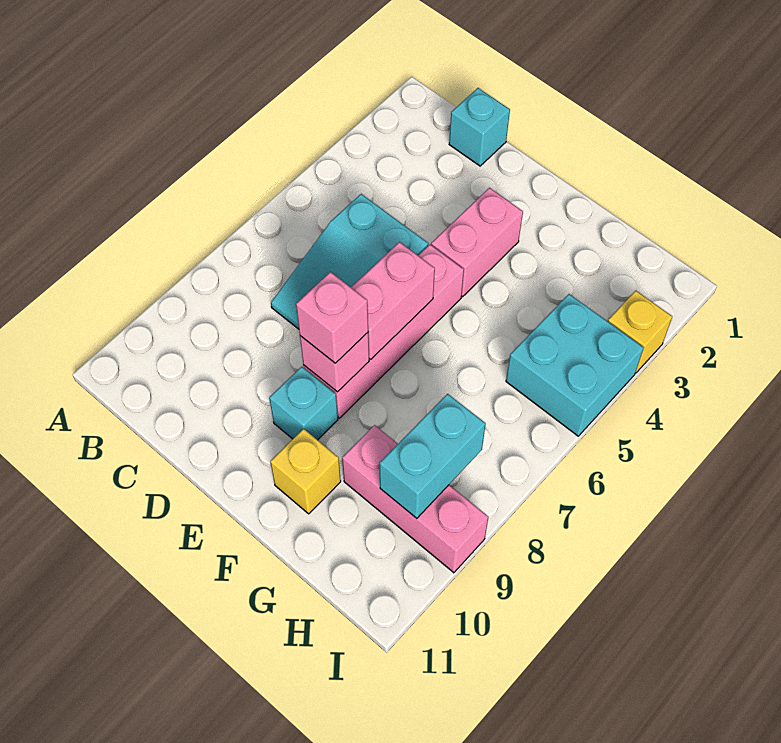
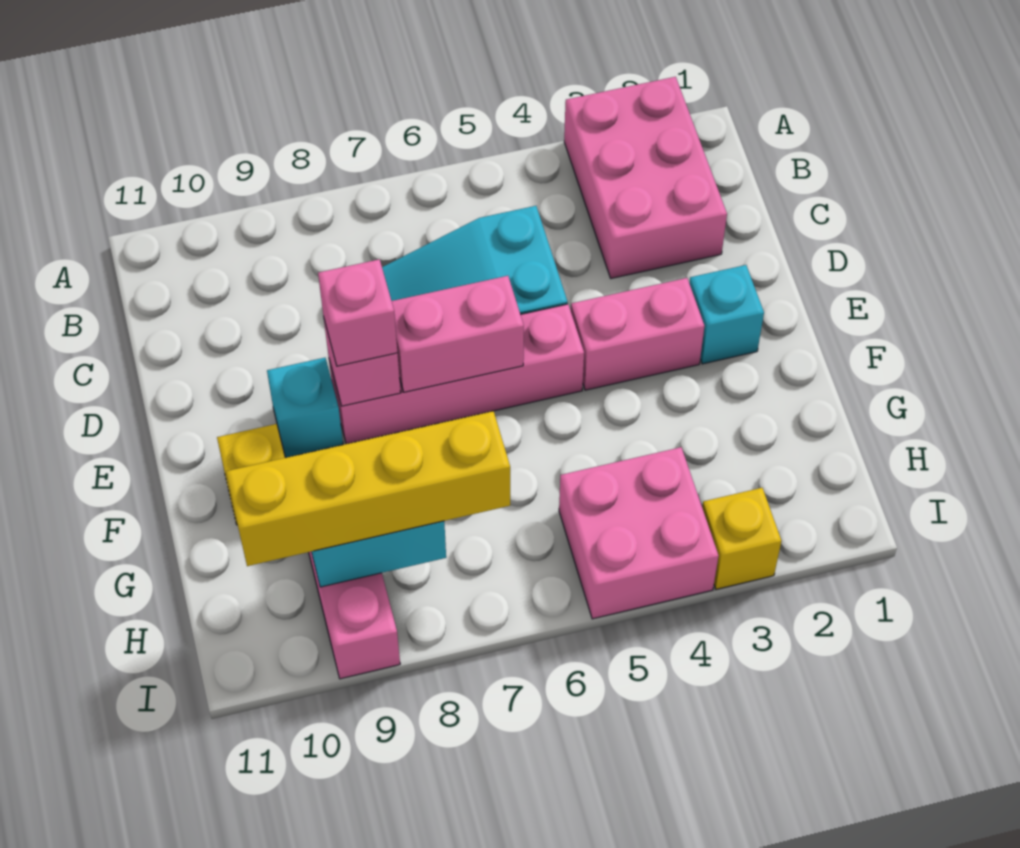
none -> pink 2x3 brick [564,77,727,278]
cyan 1x1 brick [449,88,510,166] -> cyan 1x1 brick moved to [689,265,764,364]
cyan 2x2 brick [506,294,644,436] -> pink 2x2 brick [559,447,718,619]
none -> yellow 1x4 brick [226,411,510,566]

